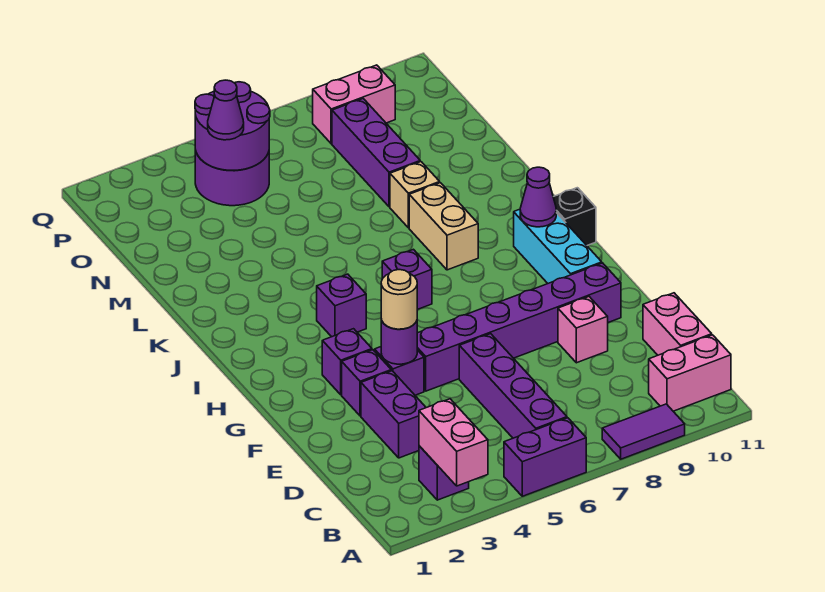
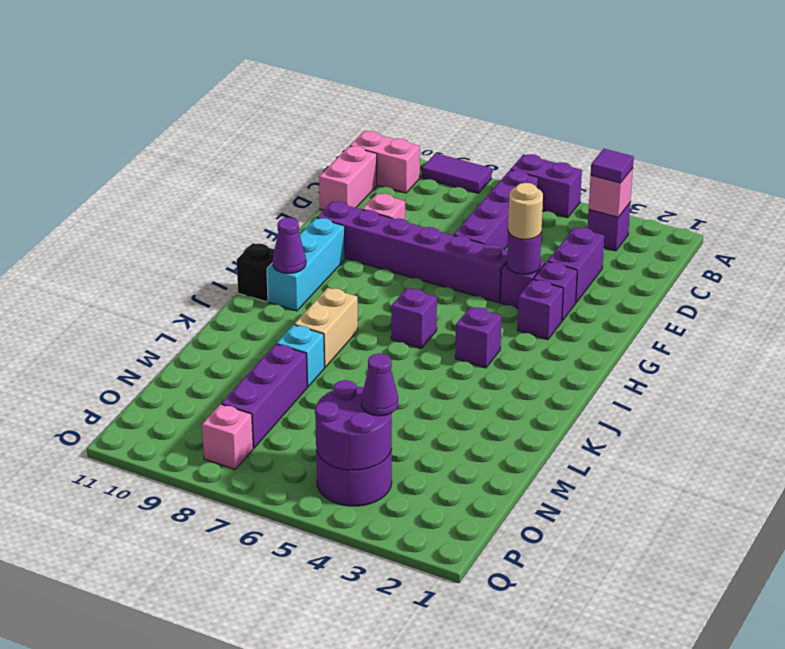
pink 1x2 brick [419,399,488,486] -> pink 1x1 brick [589,168,633,217]
none -> purple 1x1 tile [591,149,634,183]
tan 1x1 brick [390,162,440,228] -> cyan 1x1 brick [277,325,325,387]
pink 1x2 brick [313,65,395,144] -> pink 1x1 brick [202,404,253,469]

